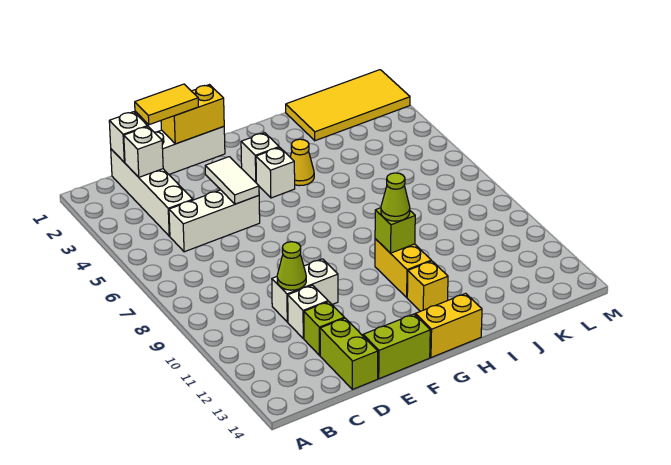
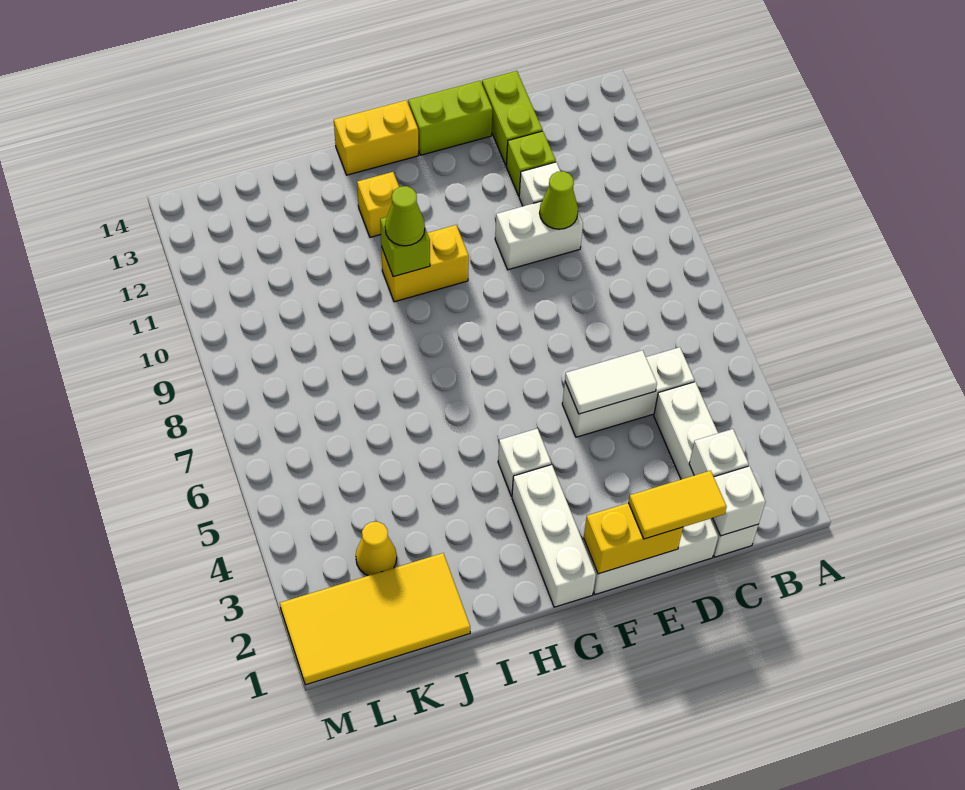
white 1x2 tile [205,157,259,204] -> white 1x2 tile turned to [565,350,657,414]
white 1x1 brick [241,133,279,182] -> white 1x3 brick [512,465,596,607]
yellow 1x1 cone [290,139,314,186] -> yellow 1x1 cone moved to [356,522,397,576]
yellow 1x2 brick [375,239,431,297] -> yellow 1x2 brick turned to [381,225,469,302]

